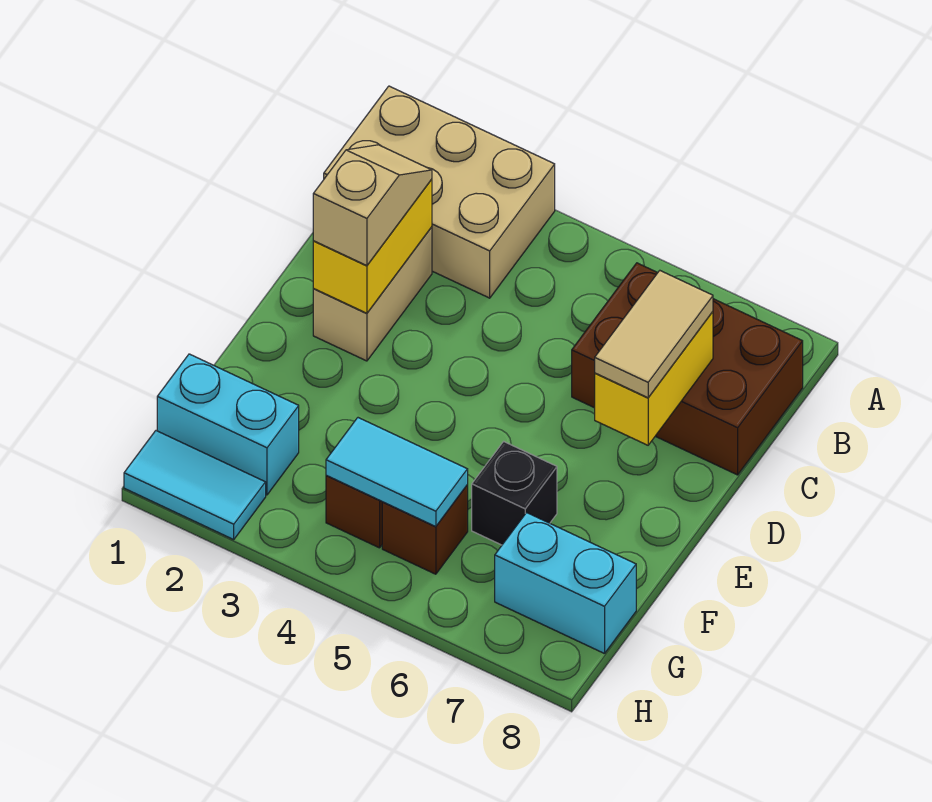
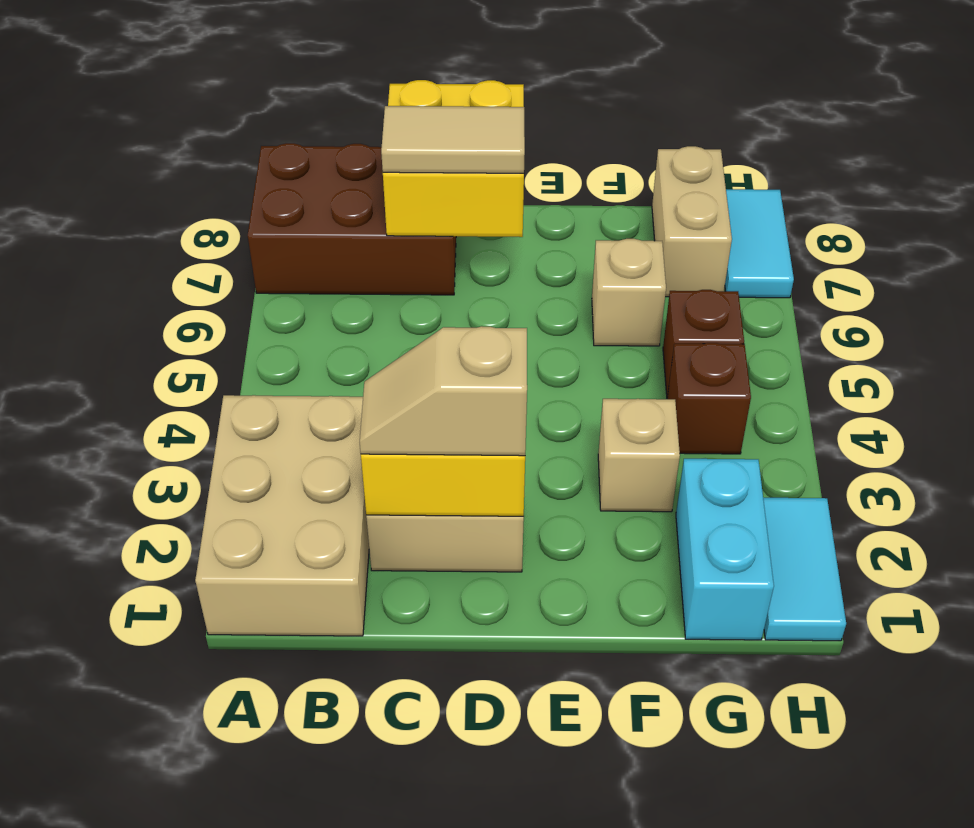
brown 2x3 brick [572,263,803,475] -> brown 2x3 brick turned to [248,143,456,295]
yellow 1x2 brick [595,312,713,445] -> yellow 2x2 brick [383,80,524,237]
none -> tan 1x1 brick [598,399,680,512]
black 1x1 brick [472,441,557,545] -> tan 1x1 brick [592,239,666,346]
cyan 1x2 tile [326,418,468,527] -> cyan 1x2 tile moved to [725,189,794,298]
cyan 1x2 brick [495,513,636,654] -> tan 1x2 brick [652,146,732,297]

